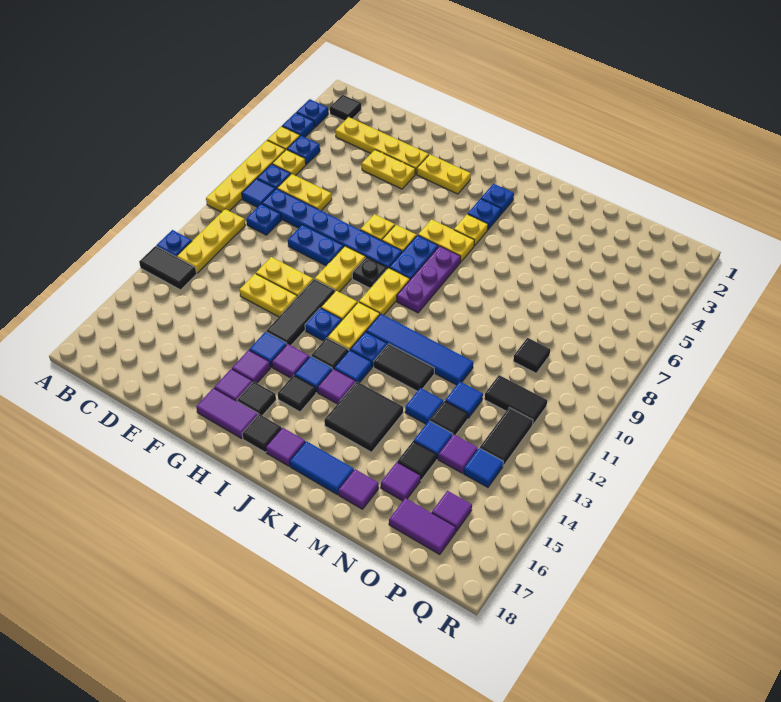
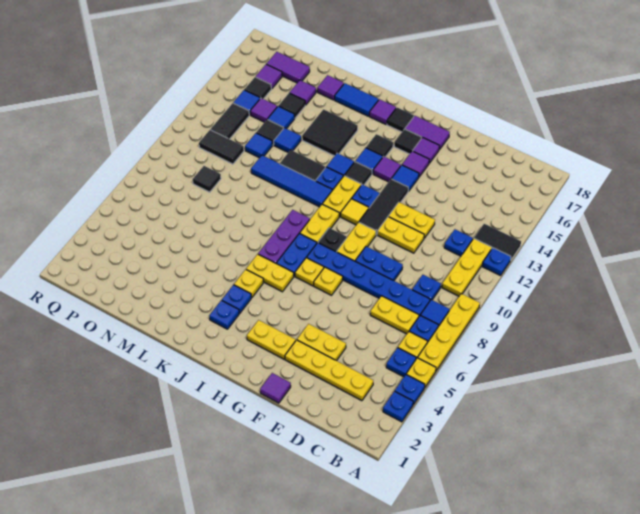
black 1x1 tile [330,95,361,121] -> black 1x1 tile moved to [244,77,271,99]
none -> blue 1x1 plate [444,229,473,256]
purple 1x1 tile [318,369,356,404] -> purple 1x1 tile moved to [260,373,291,403]

